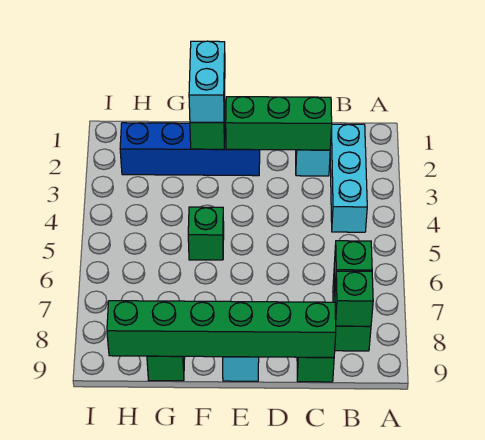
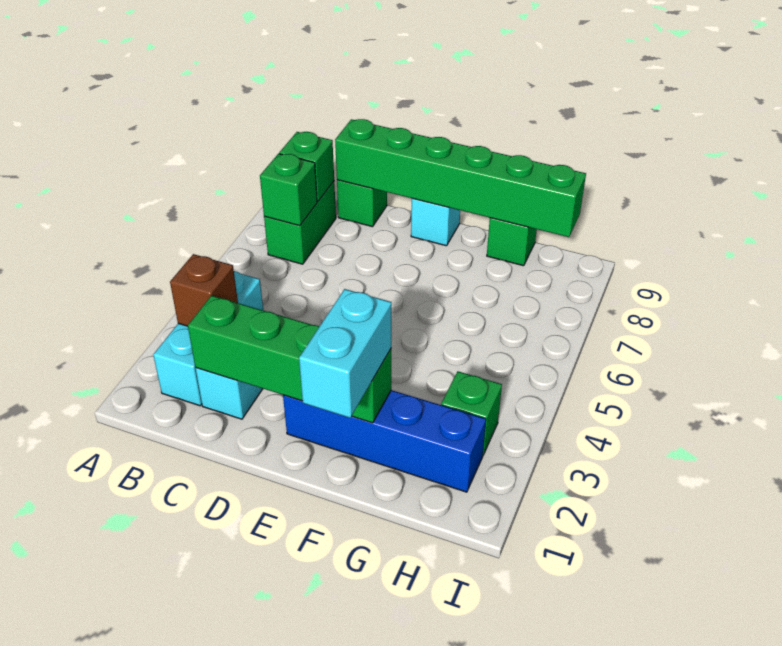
none -> brown 1x1 brick [170,254,238,326]
green 1x1 brick [188,207,224,260] -> green 1x1 brick moved to [441,371,502,455]

